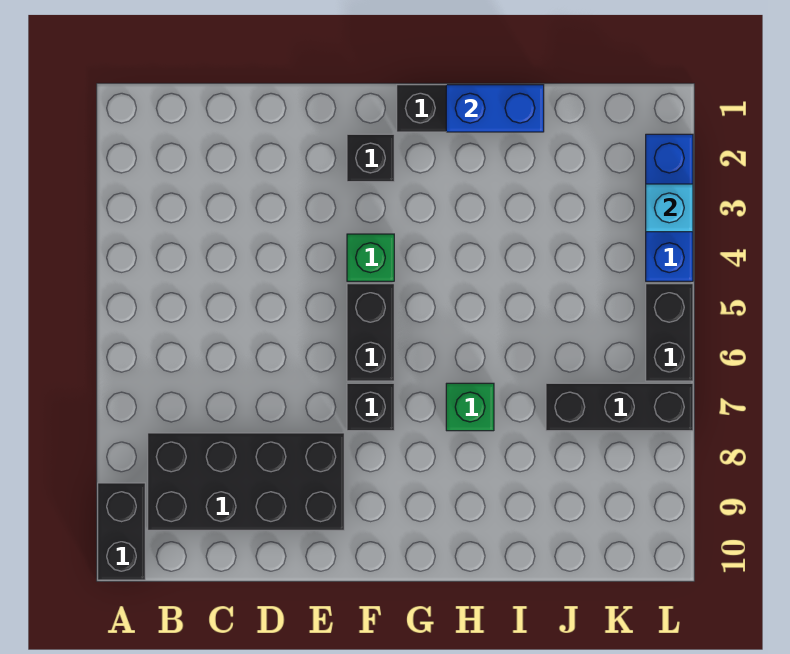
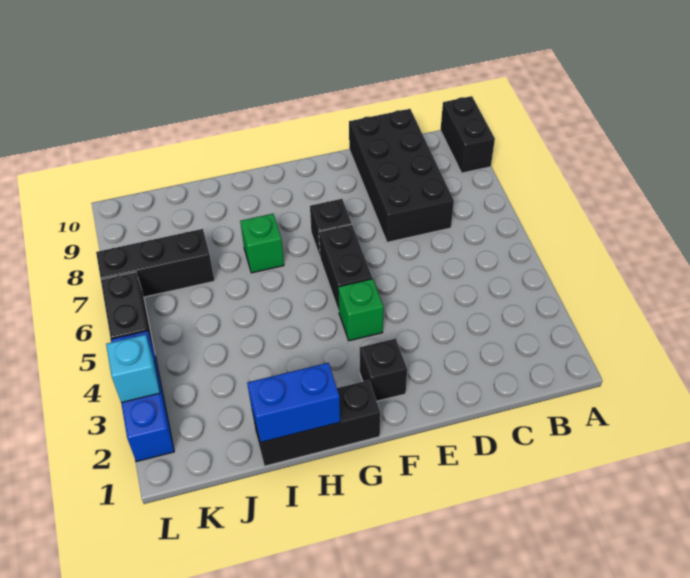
black 2x4 brick [148,433,344,530] -> black 2x4 brick turned to [349,109,454,242]

